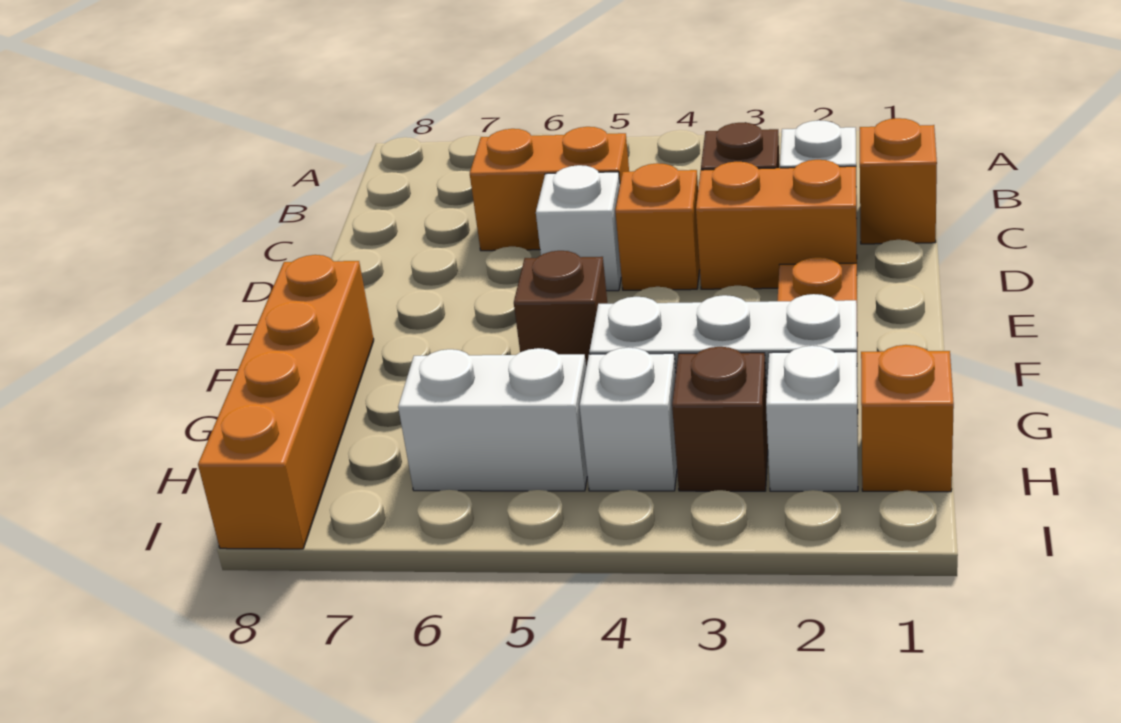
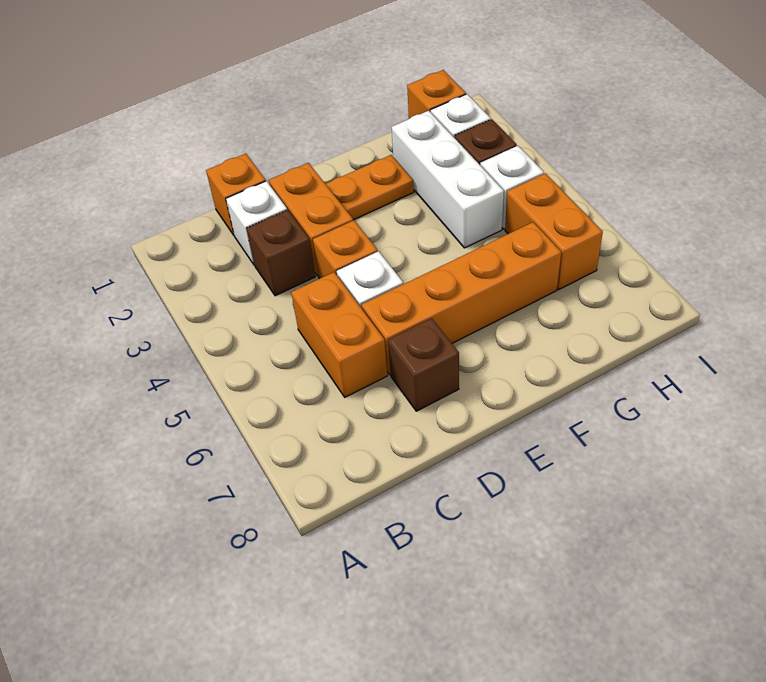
brown 1x1 brick [514,251,608,367] -> brown 1x1 brick moved to [388,318,459,411]
orange 1x4 brick [198,255,374,549] -> orange 1x4 brick moved to [362,222,561,375]
white 1x2 brick [398,348,587,491] -> orange 1x2 brick [505,173,603,289]

